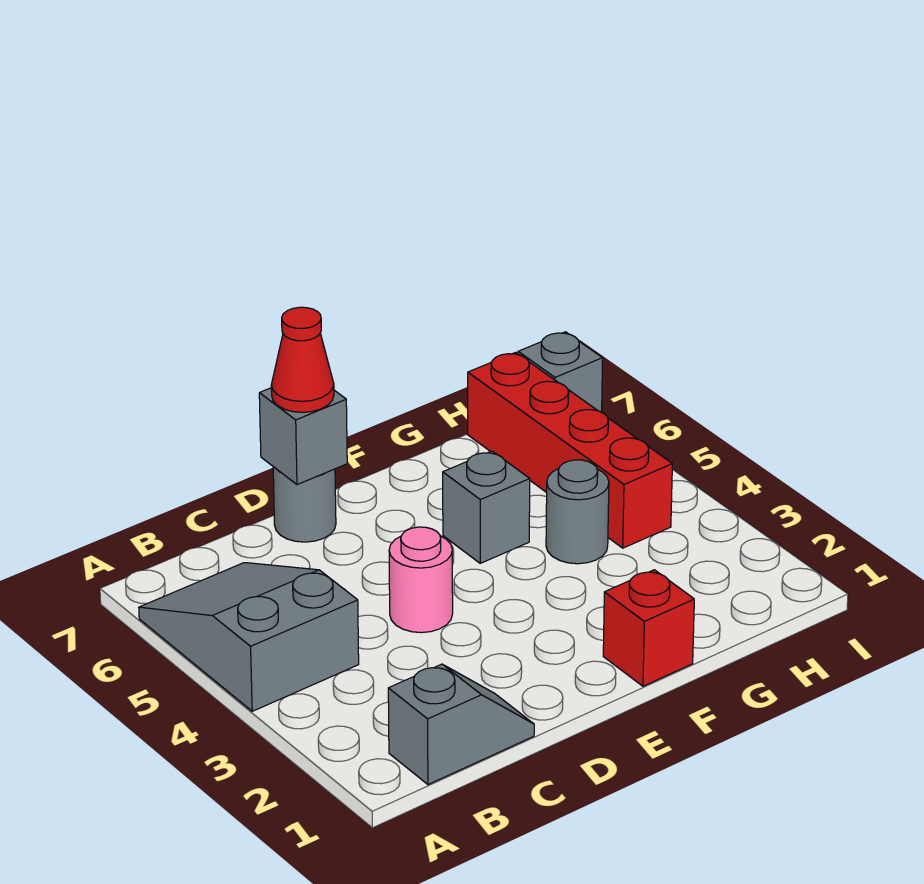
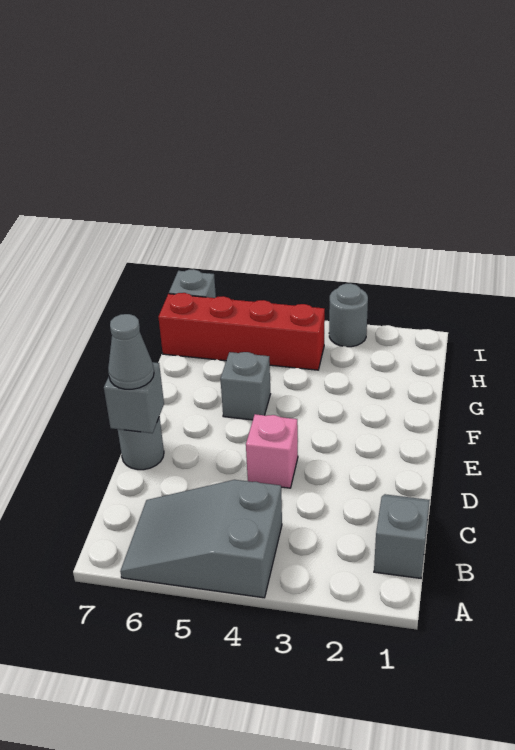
pink 1x1 round brick [389,527,453,633] -> pink 1x1 brick [246,414,298,488]
red 1x1 cone [271,307,334,412] -> grey 1x1 cone [108,314,154,389]
red 1x1 brick [603,570,694,686] -> none
grey 1x1 round brick [546,460,609,564] -> grey 1x1 round brick moved to [329,283,368,347]

